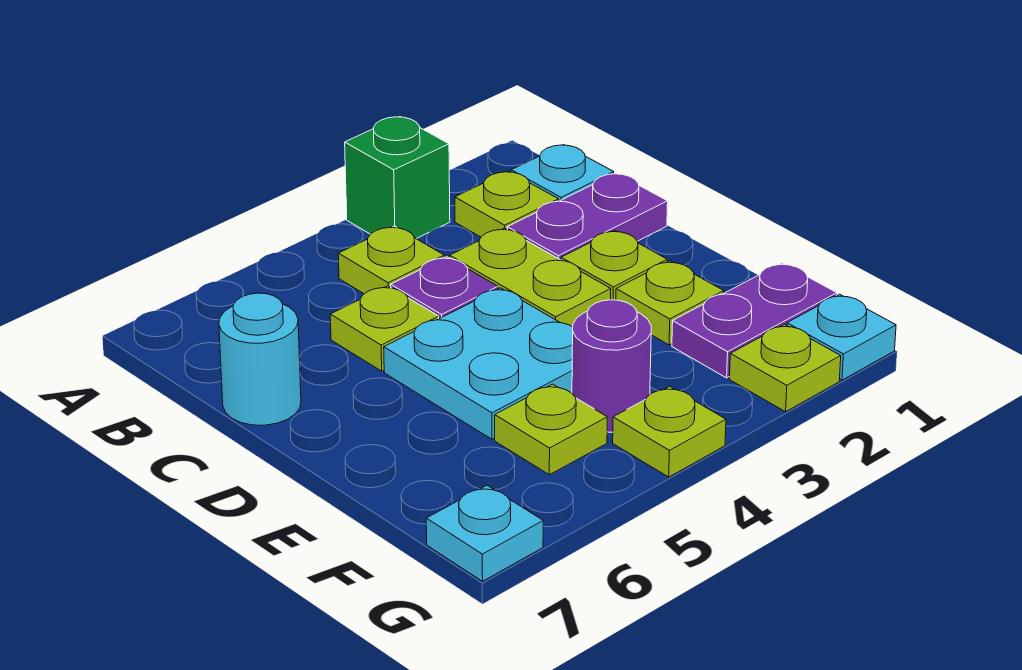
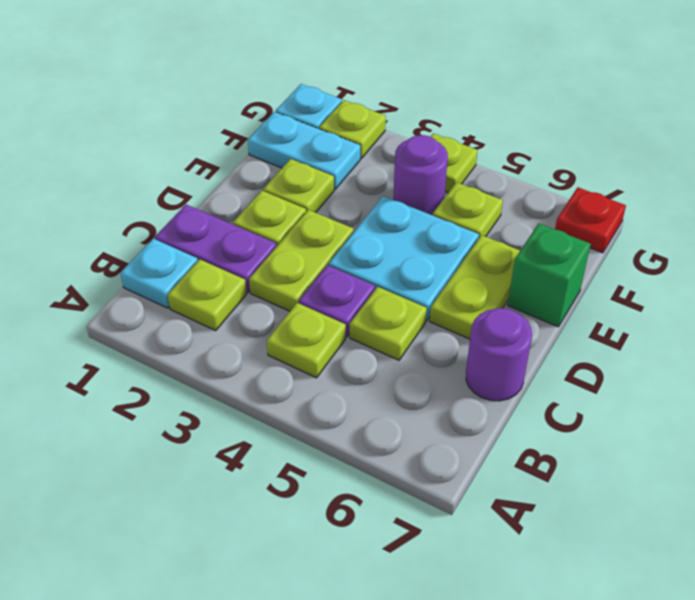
green 1x1 brick [345,117,450,239] -> green 1x1 brick moved to [508,224,591,327]
cyan 1x1 round brick [219,293,301,425] -> purple 1x1 round brick [466,308,532,401]
none -> lime 1x2 plate [430,235,520,339]
purple 1x2 plate [672,263,837,378] -> cyan 1x2 plate [248,112,360,189]
cyan 1x1 plate [426,485,543,581] -> red 1x1 plate [555,188,626,253]

